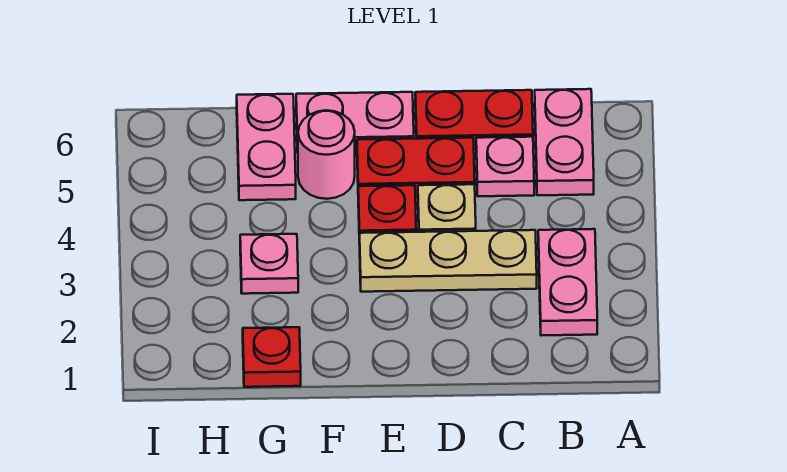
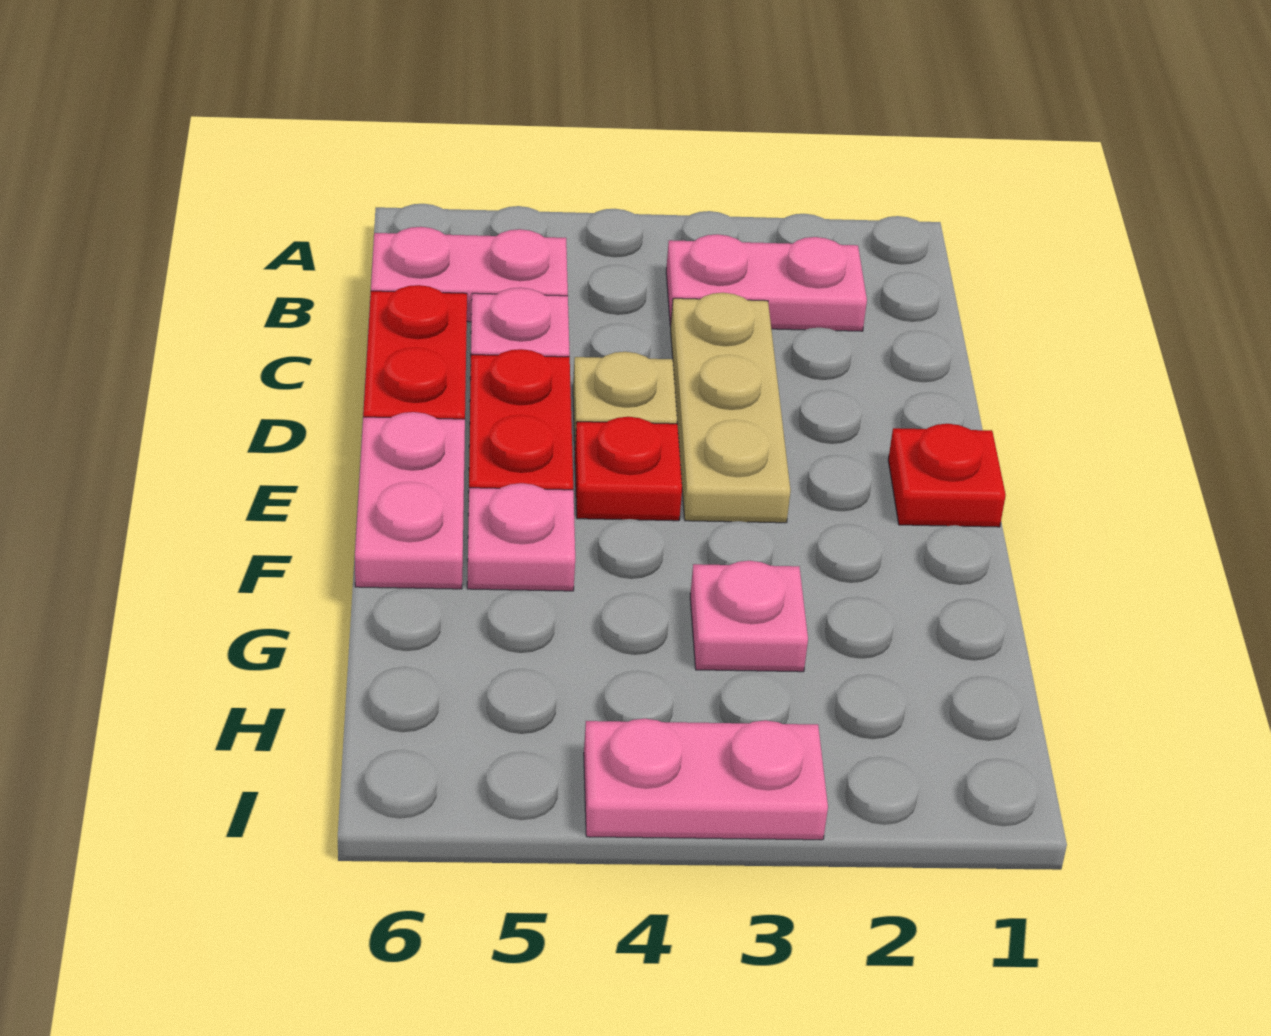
pink 1x1 round brick [298,110,355,199] -> pink 1x1 plate [467,483,575,591]
red 1x1 plate [243,327,301,387] -> red 1x1 plate moved to [888,424,1006,527]
pink 1x2 plate [237,94,296,200] -> pink 1x2 plate moved to [584,719,828,840]

